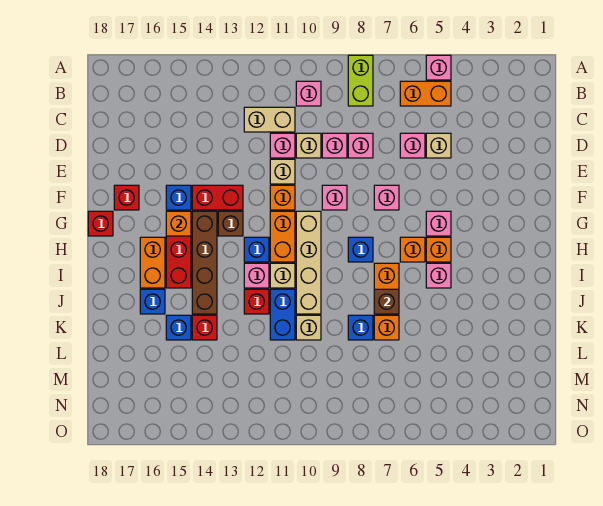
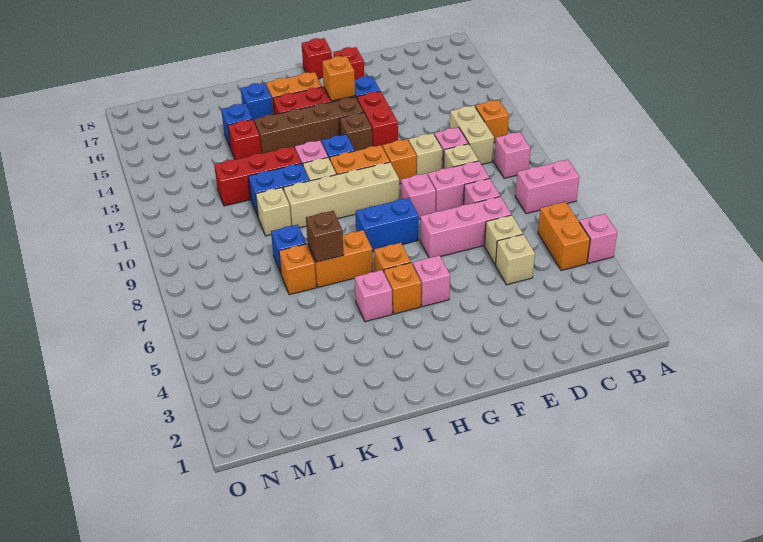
lime 1x2 brick [348,55,373,106] -> pink 1x2 brick [515,160,579,214]
none -> orange 1x1 brick [475,100,509,143]
pink 1x1 brick [400,133,425,158] -> tan 1x1 brick [485,215,523,265]
pink 1x1 brick [322,133,347,158] -> pink 1x2 brick [428,161,489,212]
pink 1x1 brick [374,185,399,210] -> pink 1x3 brick [420,197,511,258]
blue 1x1 brick [348,237,373,262] -> blue 1x2 brick [356,198,419,252]
red 1x1 brick [244,289,269,314] -> red 1x3 brick [214,147,301,206]

